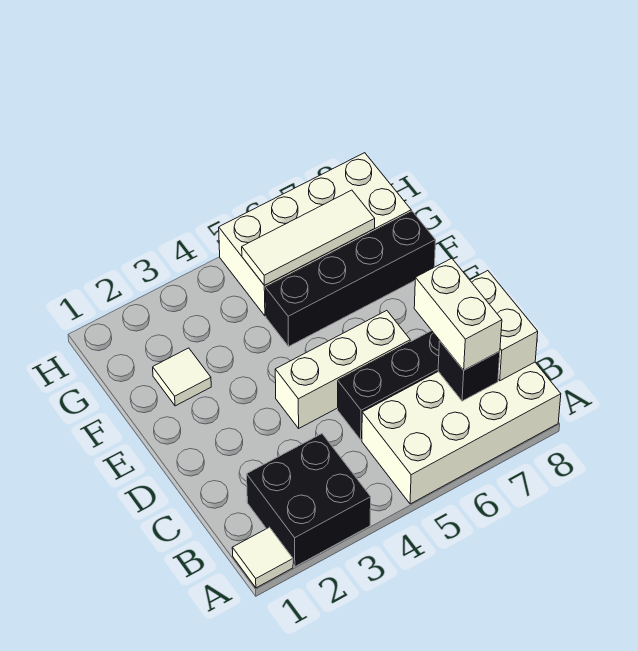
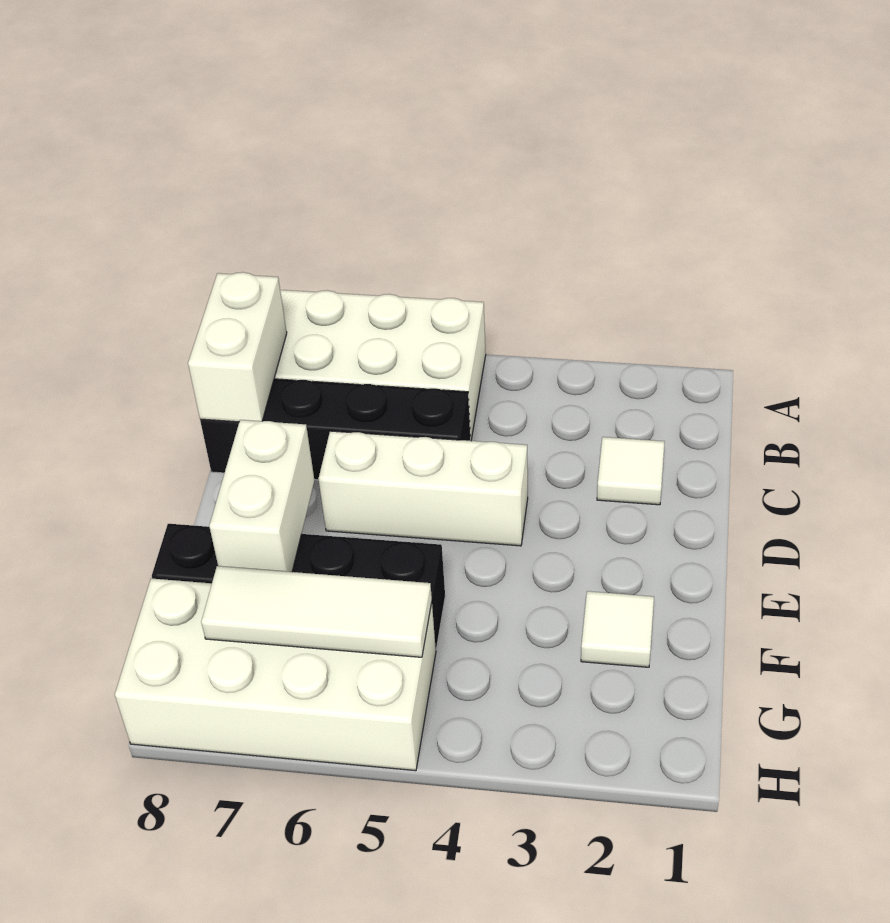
white 1x1 tile [232,527,293,588] -> white 1x1 tile moved to [597,437,665,505]
black 2x2 brick [247,434,371,567] -> none
black 1x1 brick [438,341,500,401] -> none
white 1x2 brick [414,258,502,370] -> white 1x2 brick moved to [209,420,314,572]

